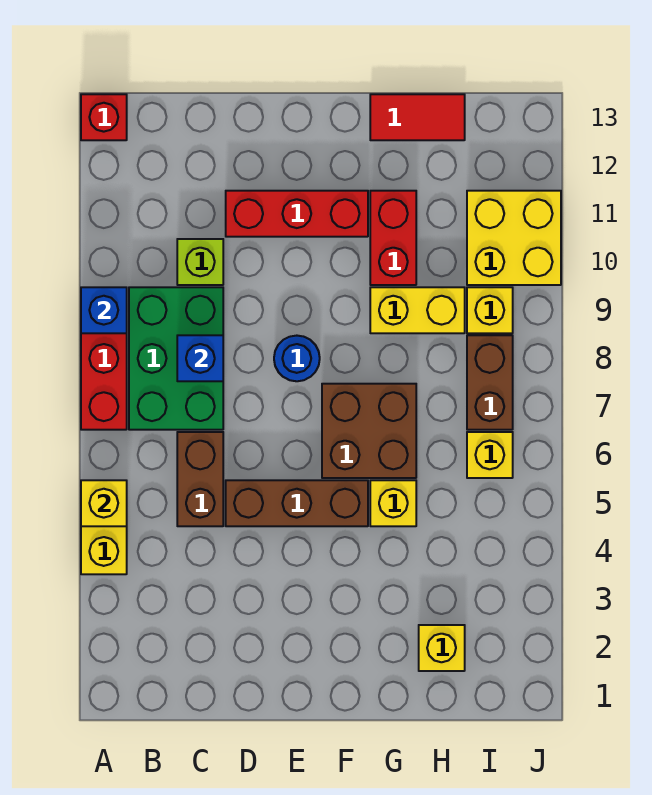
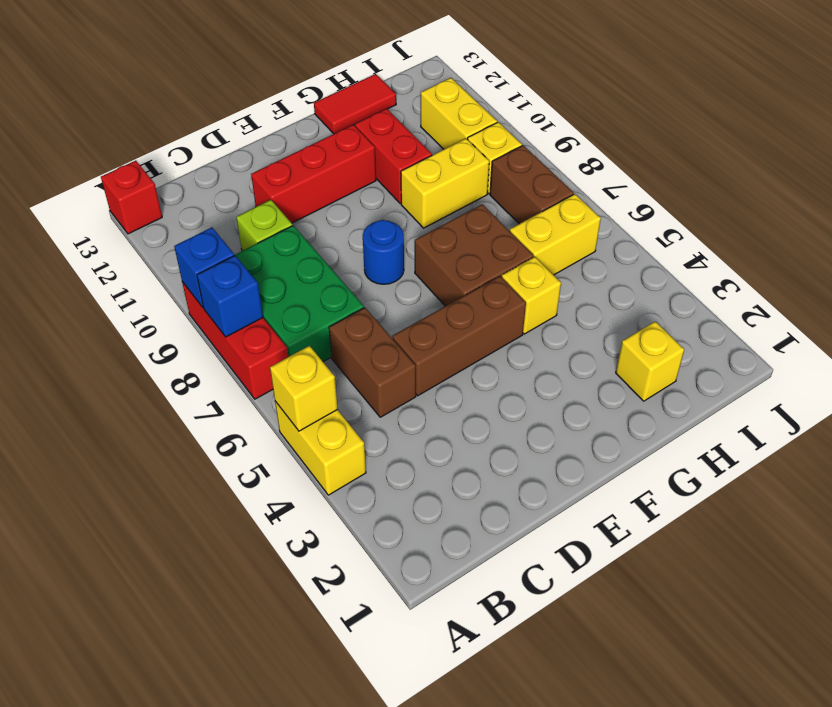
blue 1x1 brick [177,335,223,381] -> blue 1x1 brick moved to [197,255,263,337]
yellow 1x1 brick [467,432,513,478] -> yellow 1x2 brick [510,194,601,275]
yellow 2x2 brick [467,191,561,285] -> yellow 1x2 brick [421,78,497,149]

